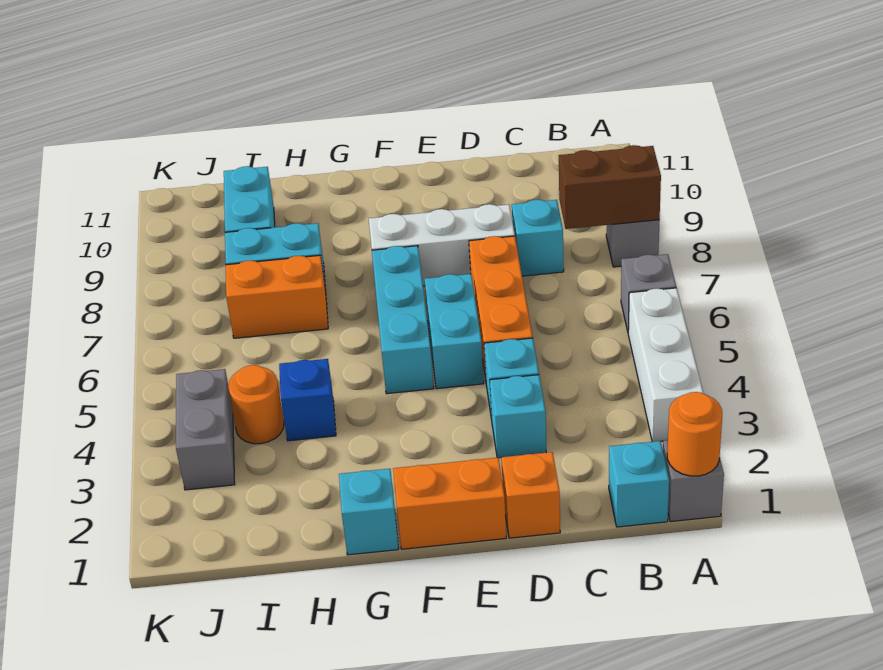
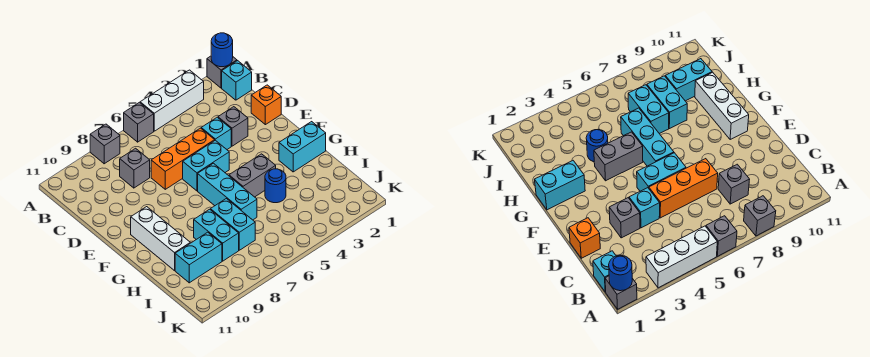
orange 1x1 round brick [667,392,722,476] -> blue 1x1 round brick [211,33,233,67]
brown 1x2 brick [559,145,661,229] -> none
cyan 1x1 brick [512,200,564,276] -> grey 1x1 brick [120,148,150,188]
cyan 1x1 brick [490,375,546,458] -> grey 1x1 brick [218,107,248,146]
white 1x3 brick [369,204,515,286] -> white 1x3 brick moved to [131,207,190,271]
orange 1x2 brick [393,458,506,549] -> none
cyan 1x3 brick [372,246,434,394] -> cyan 1x3 brick turned to [198,163,257,220]
cyan 1x1 brick [339,469,399,555] -> cyan 1x2 brick [279,122,326,172]
blue 1x1 brick [279,359,336,441] -> blue 1x1 round brick [265,169,286,203]
orange 1x2 brick [226,255,328,338] -> cyan 1x2 brick [210,199,255,250]
orange 1x1 round brick [228,365,284,444] -> none
grey 1x2 brick [176,369,235,490] -> grey 1x2 brick moved to [229,154,276,197]

